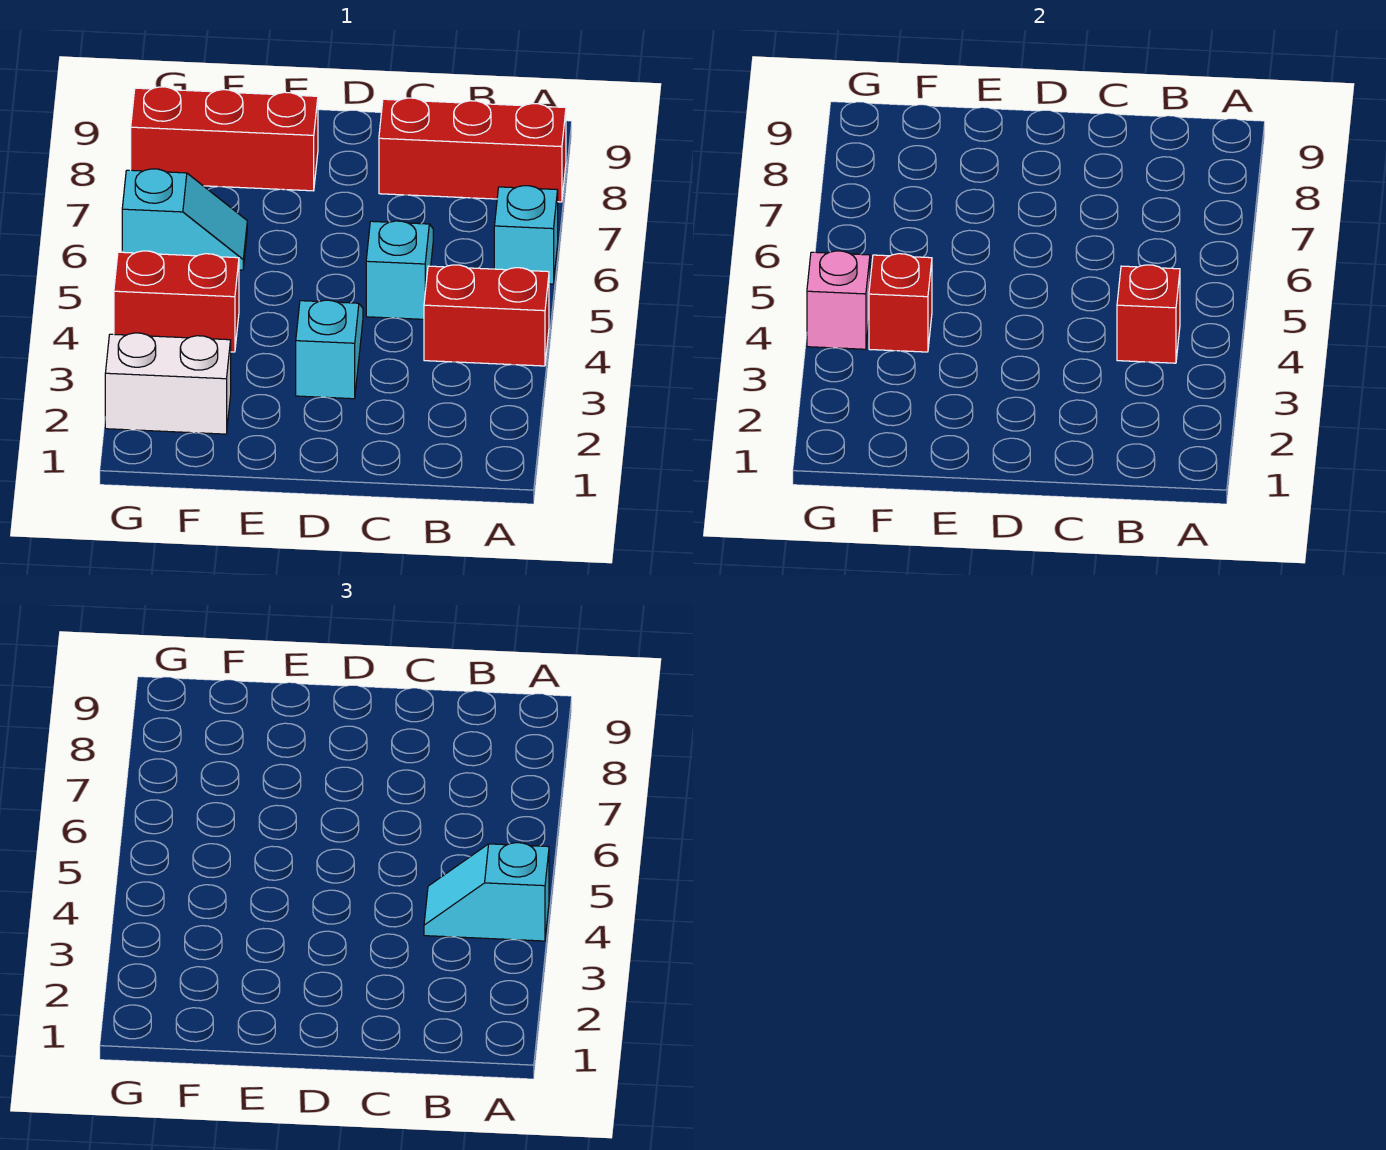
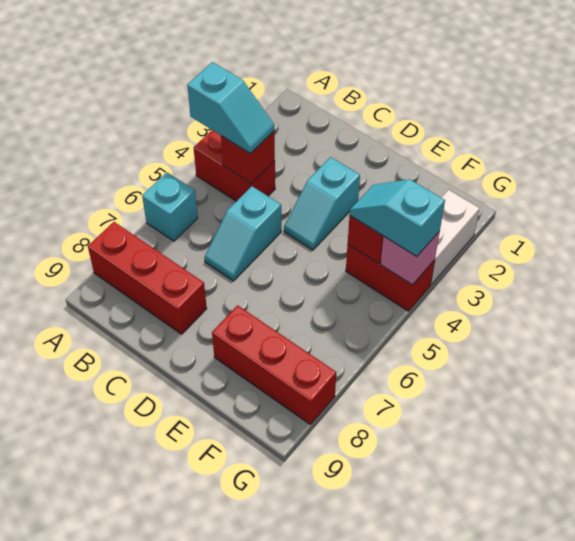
white 1x2 brick [105,333,231,434] -> white 1x2 brick turned to [431,190,480,285]
cyan 1x2 slope [122,169,247,270] -> cyan 1x2 slope moved to [350,179,445,257]

